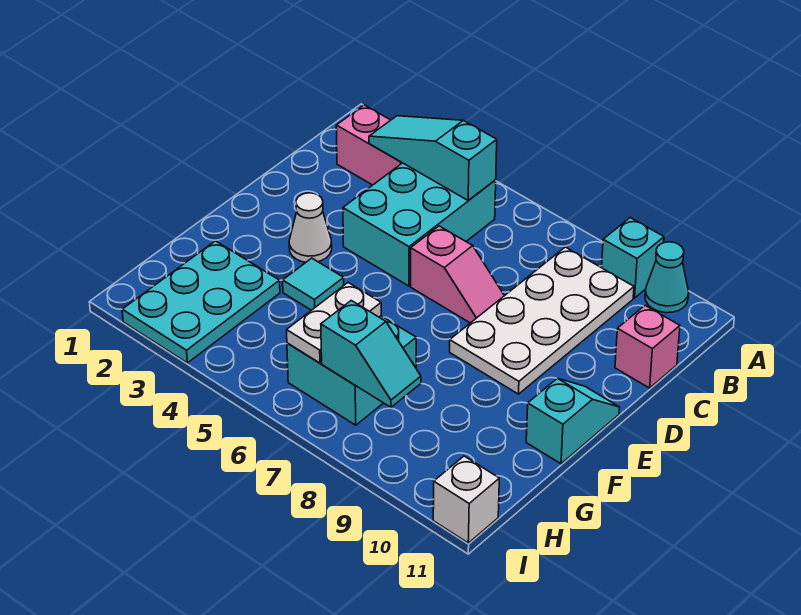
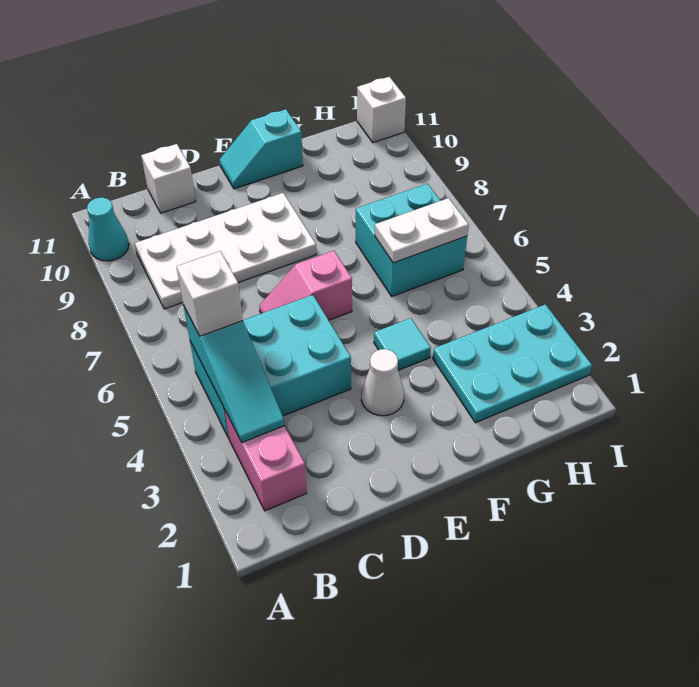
cyan 1x1 brick [602,218,664,298] -> none
none -> white 1x1 brick [176,251,243,336]
pink 1x1 brick [615,305,680,388] -> white 1x1 brick [141,144,196,213]
pink 1x2 slope [411,226,504,323] -> pink 1x2 slope turned to [259,251,352,320]
cyan 1x2 slope [321,301,421,407] -> none

